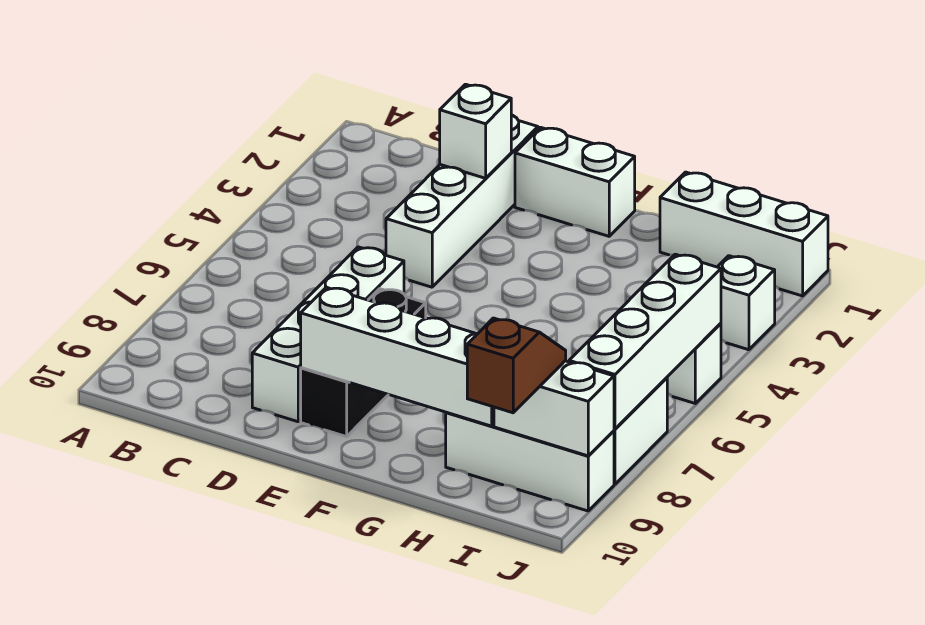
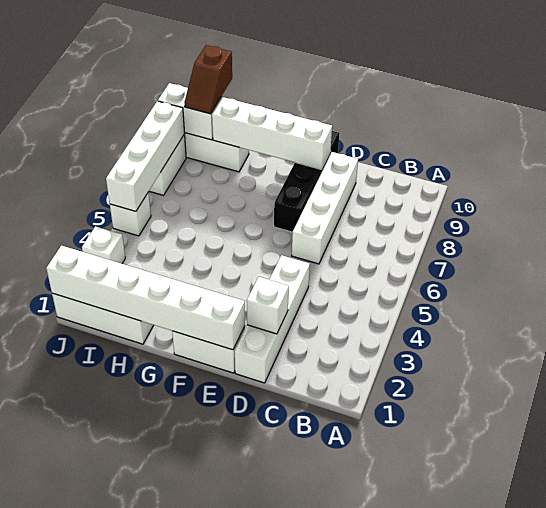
none -> white 1x6 brick [46,246,245,350]
black 1x3 brick [301,289,426,437] -> black 1x4 brick [274,131,340,232]

